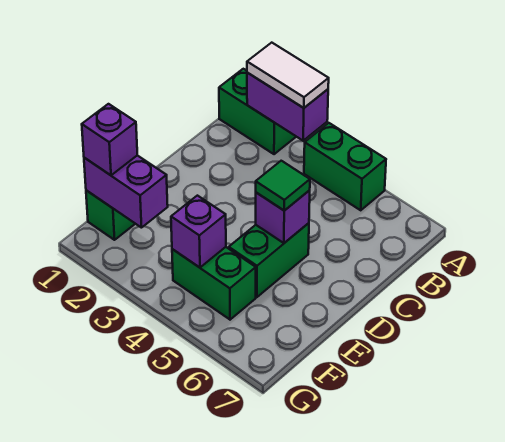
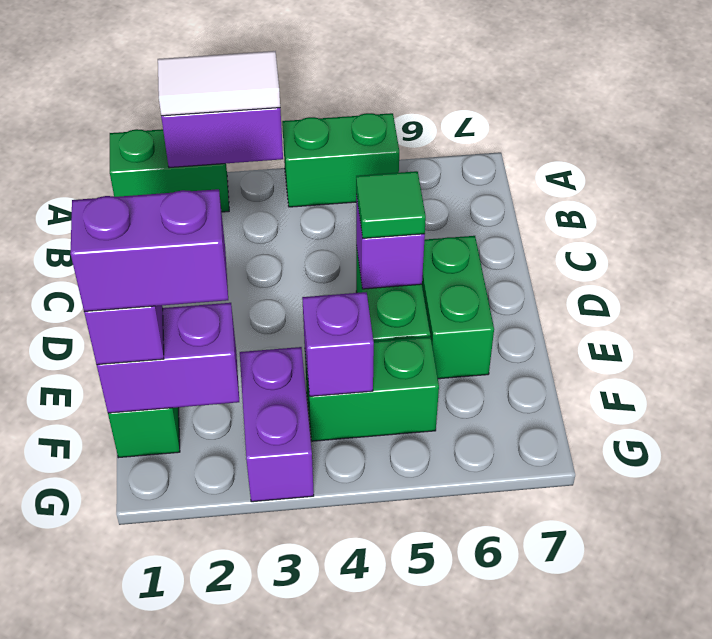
none -> green 1x2 brick [422,236,494,379]
none -> purple 1x2 brick [70,189,228,312]
none -> purple 1x2 brick [240,347,314,502]

